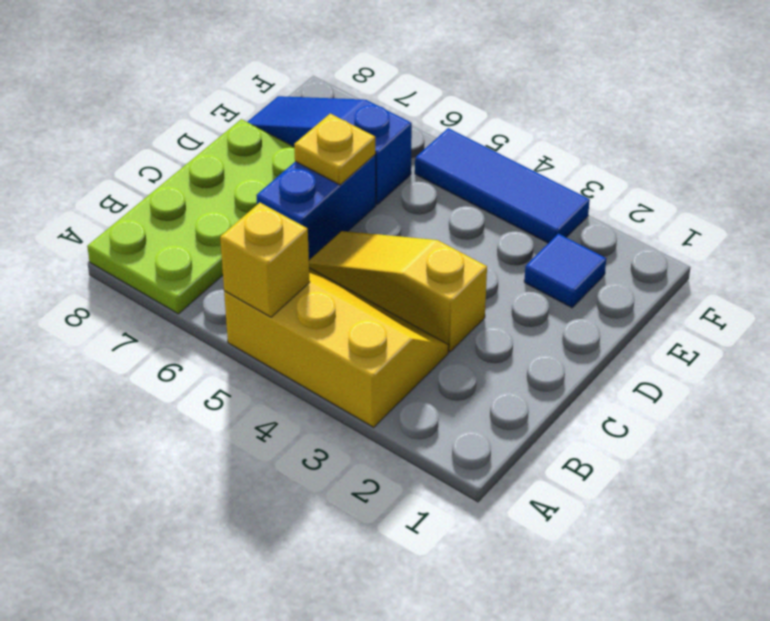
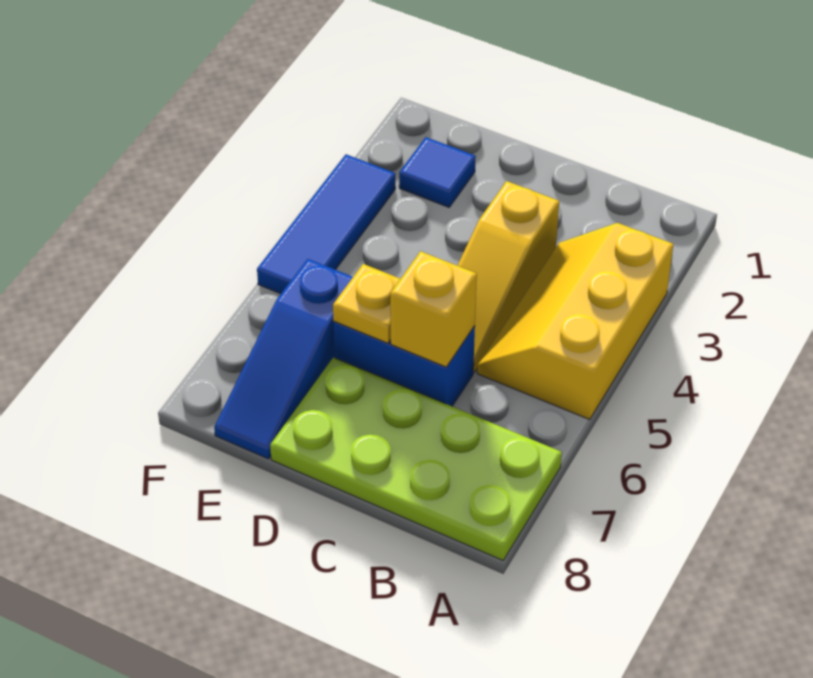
yellow 1x1 brick [220,203,310,317] -> yellow 1x1 brick moved to [390,251,477,367]

